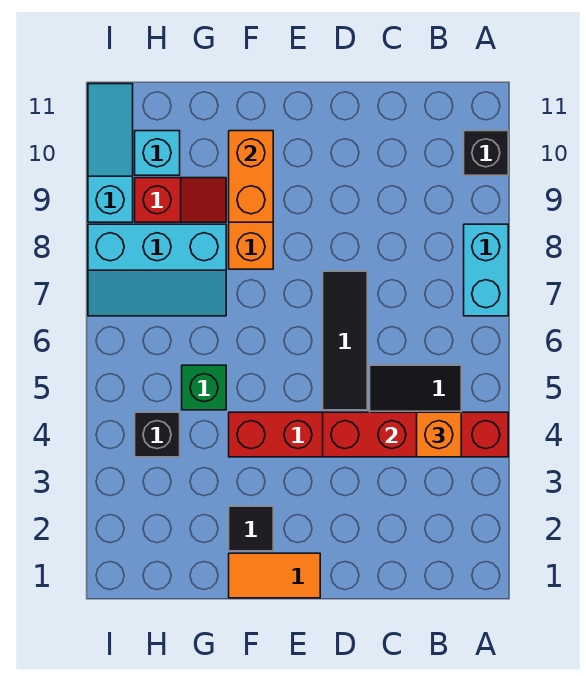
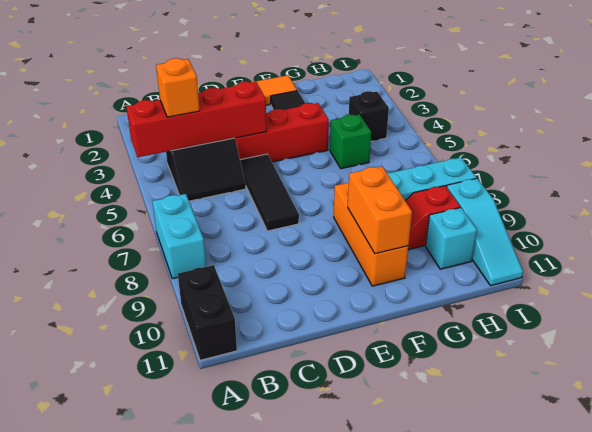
black 1x1 brick [464,131,508,175] -> black 1x2 brick [178,265,237,360]

